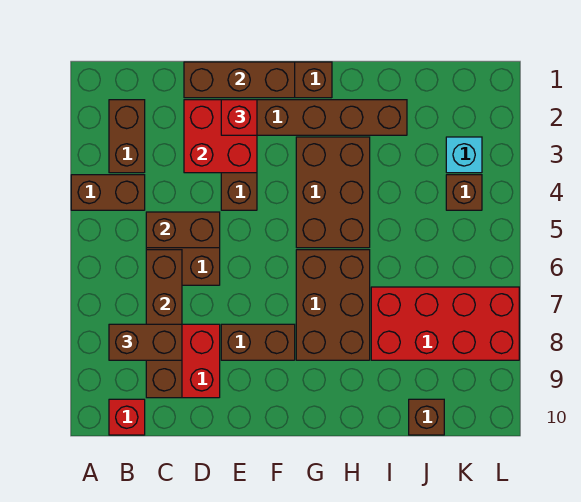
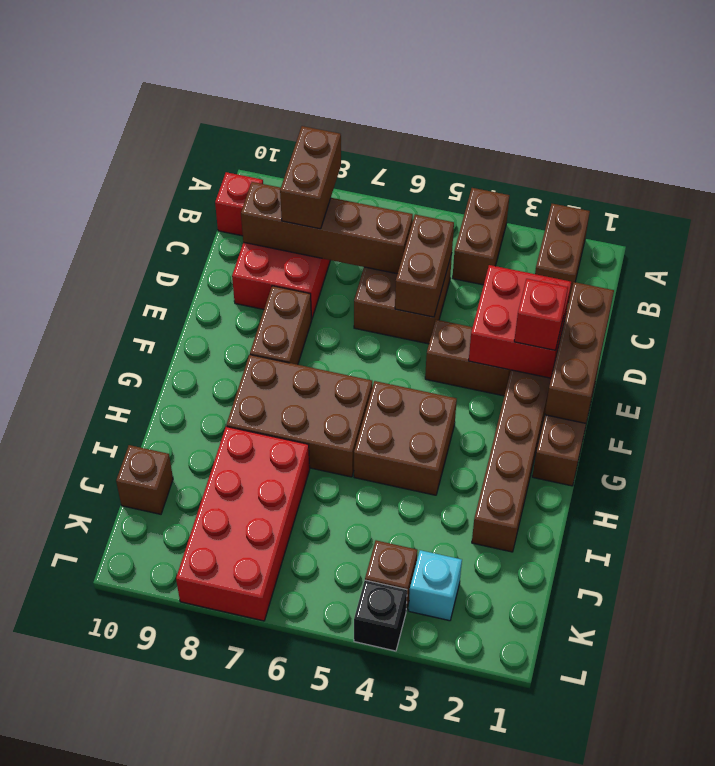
brown 1x2 brick [109,100,145,173] -> brown 1x2 brick turned to [535,204,590,302]
brown 2x3 brick [296,137,370,248] -> brown 2x2 brick [354,381,457,495]
none -> black 1x1 brick [354,580,407,651]

